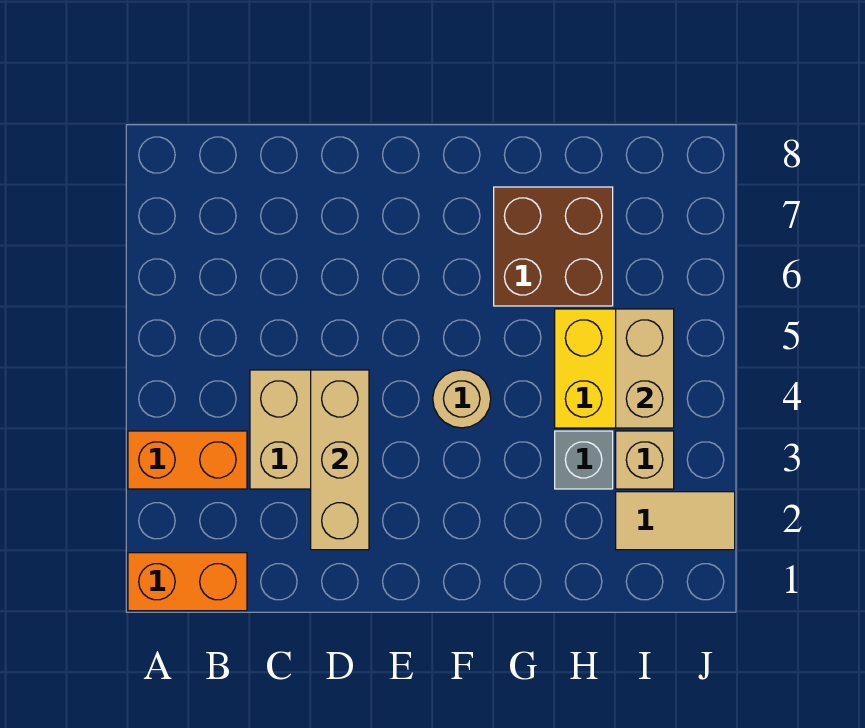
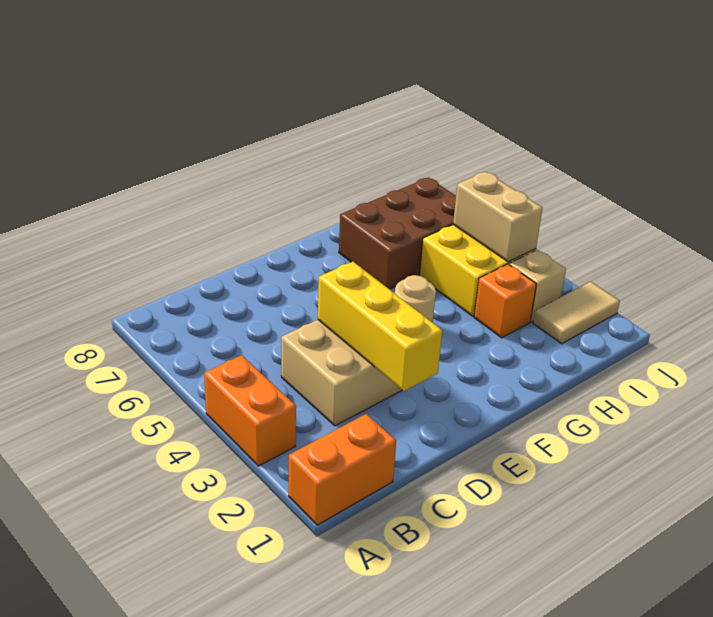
orange 1x2 brick [128,431,247,489] -> orange 1x2 brick turned to [204,355,296,466]
tan 1x3 brick [311,370,369,550] -> yellow 1x3 brick [318,262,442,391]
brown 2x2 brick [494,187,613,306] -> brown 2x3 brick [339,178,456,289]
grey 1x1 brick [555,431,613,489] -> orange 1x1 brick [474,264,536,338]

